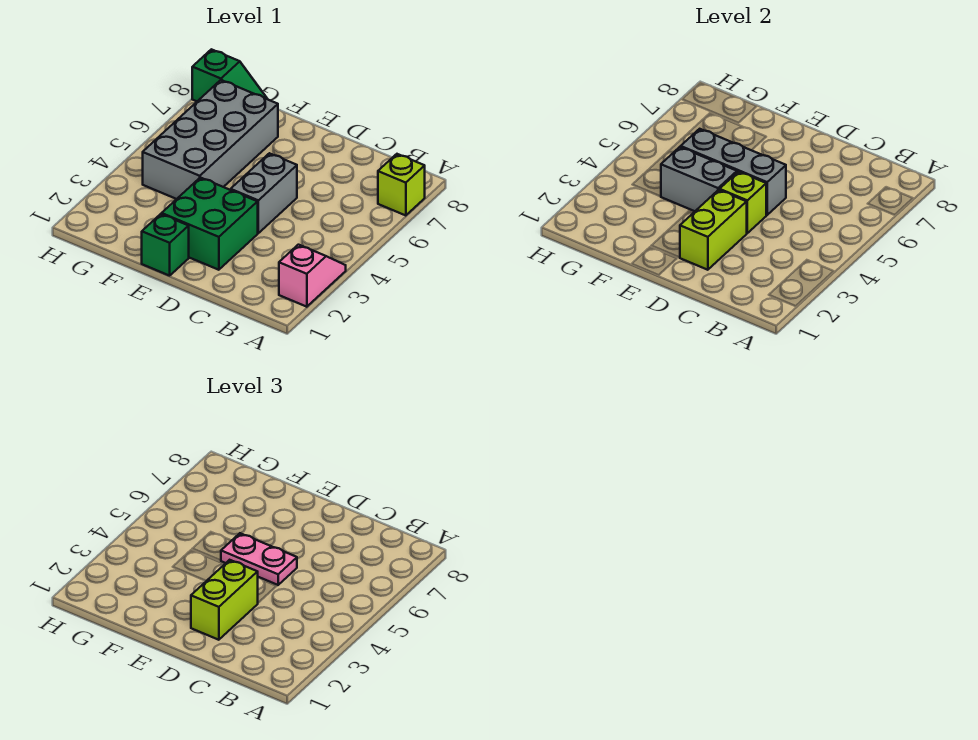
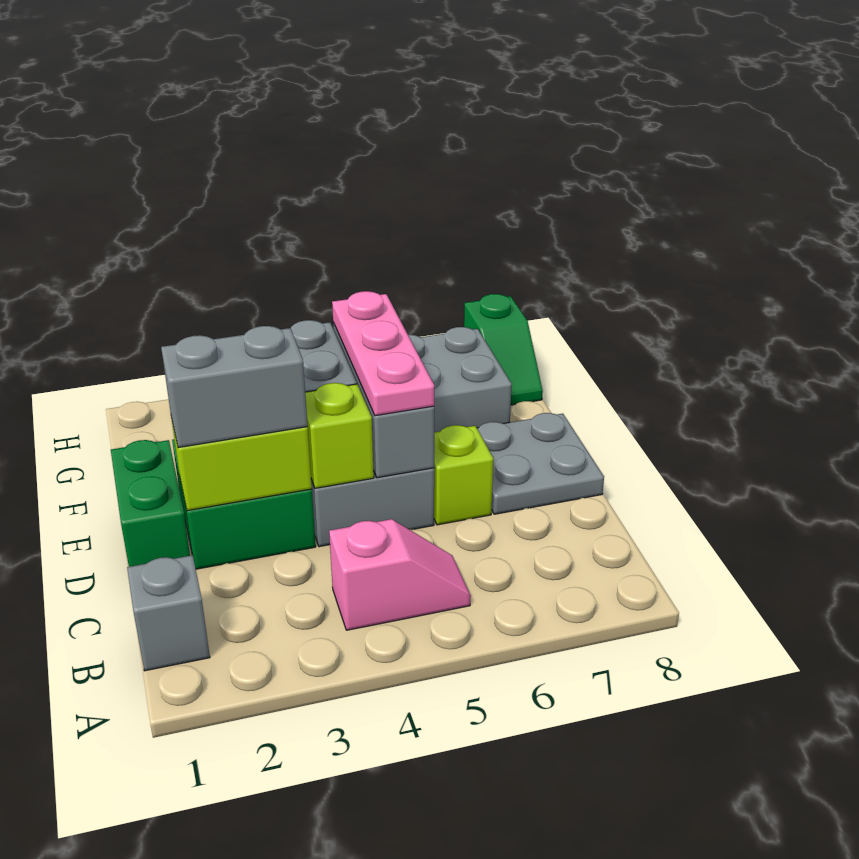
pink 1x2 slope [279,245,346,307] -> pink 1x2 slope moved to [329,519,471,630]
lime 1x1 brick [378,154,425,216] -> lime 1x1 brick moved to [434,425,493,525]
none -> grey 1x1 brick [127,555,210,671]
lime 1x2 brick [191,560,258,640] -> grey 1x2 brick [161,326,308,448]
pink 1x2 plate [221,533,297,585] -> pink 1x3 plate [332,291,434,416]
none -> grey 2x2 plate [477,413,604,514]
green 1x1 brick [142,214,189,276] -> green 1x2 brick [111,440,190,567]

